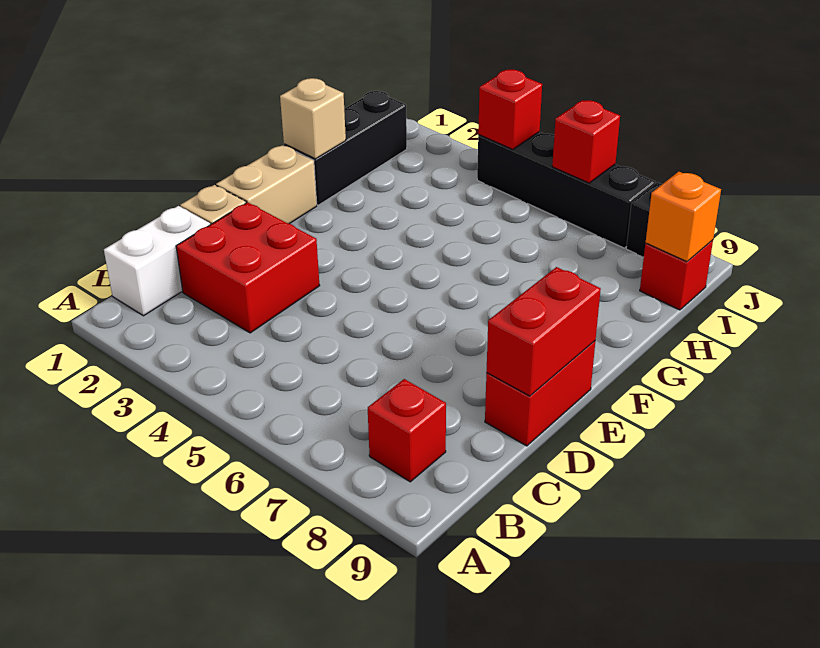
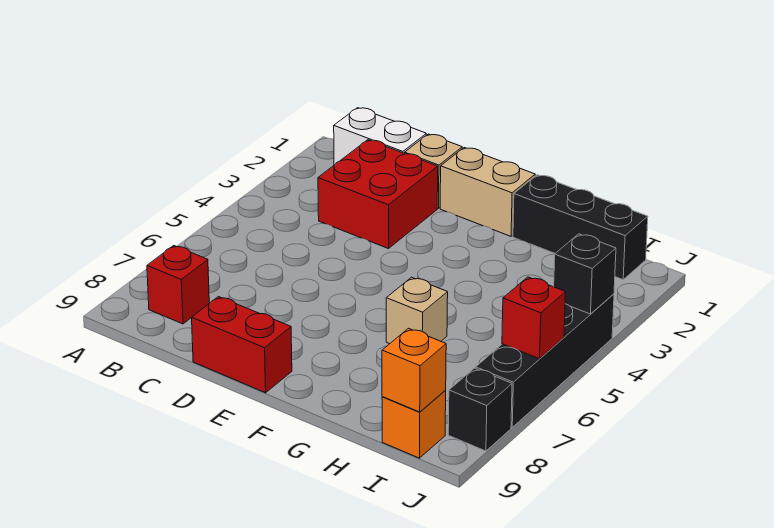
red 1x2 brick [486,267,601,396] -> none
tan 1x1 brick [280,78,346,159] -> tan 1x1 brick moved to [386,277,448,344]
red 1x1 brick [640,240,713,310] -> orange 1x1 brick [382,391,446,458]
red 1x1 brick [478,69,542,149] -> black 1x1 brick [554,234,616,314]

